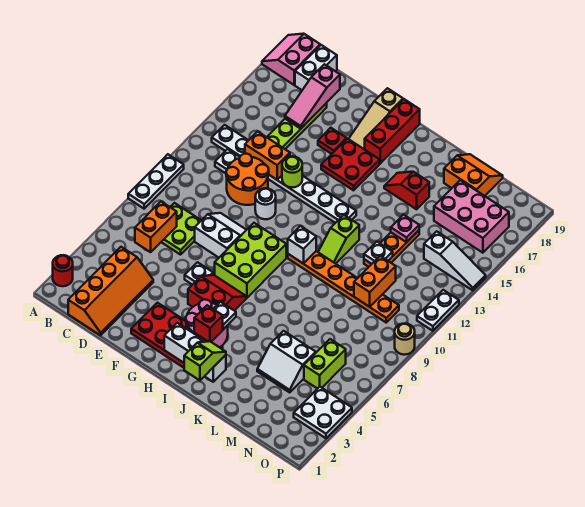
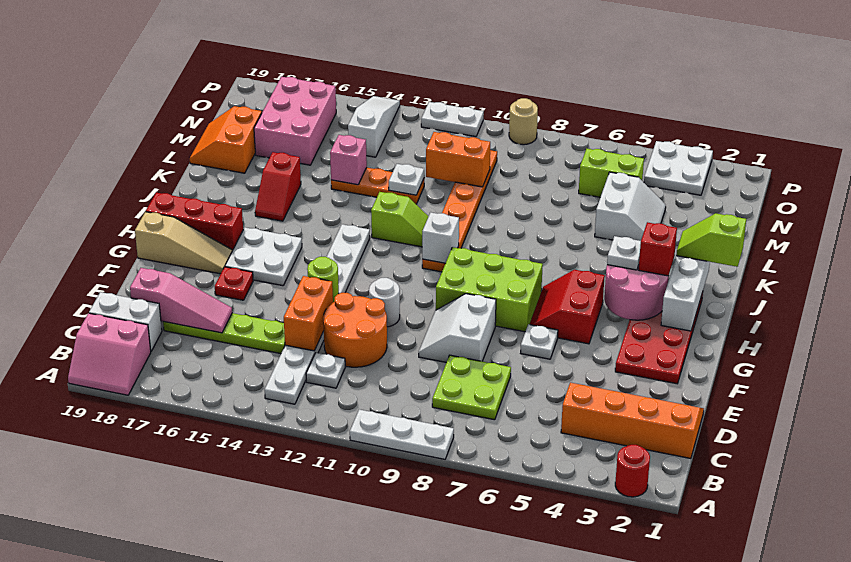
orange 1x2 brick [135,202,177,252] -> none
red 2x2 plate [321,139,380,190] -> white 2x2 plate [225,227,302,286]
pink 1x1 plate [391,215,419,242] -> pink 1x1 brick [330,135,367,185]

